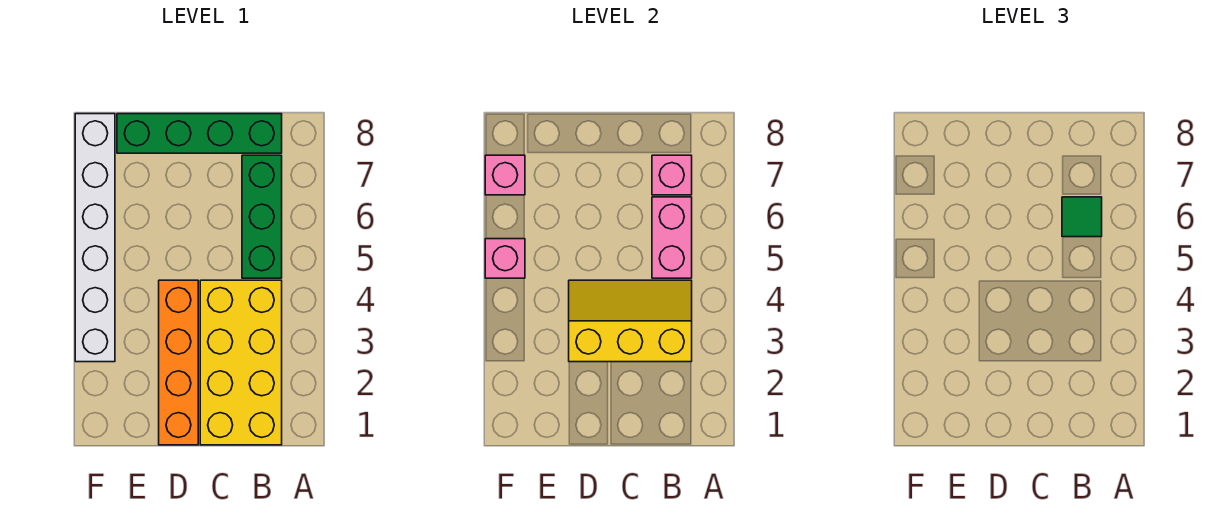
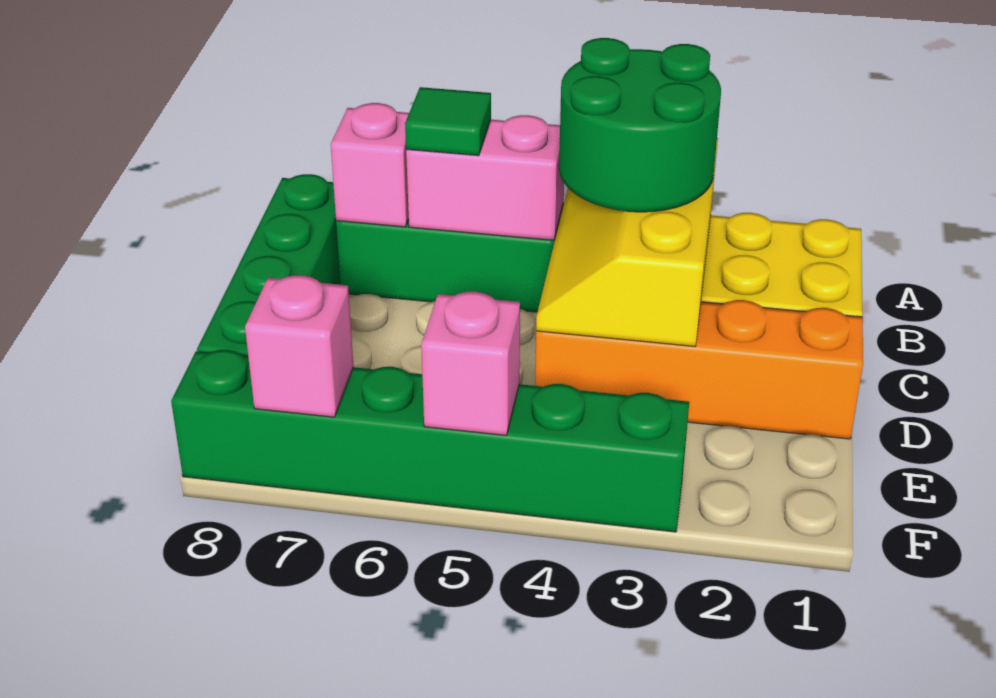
none -> green 2x2 round brick [559,38,721,212]
white 1x6 brick [75,114,115,362] -> green 1x6 brick [171,350,689,532]

